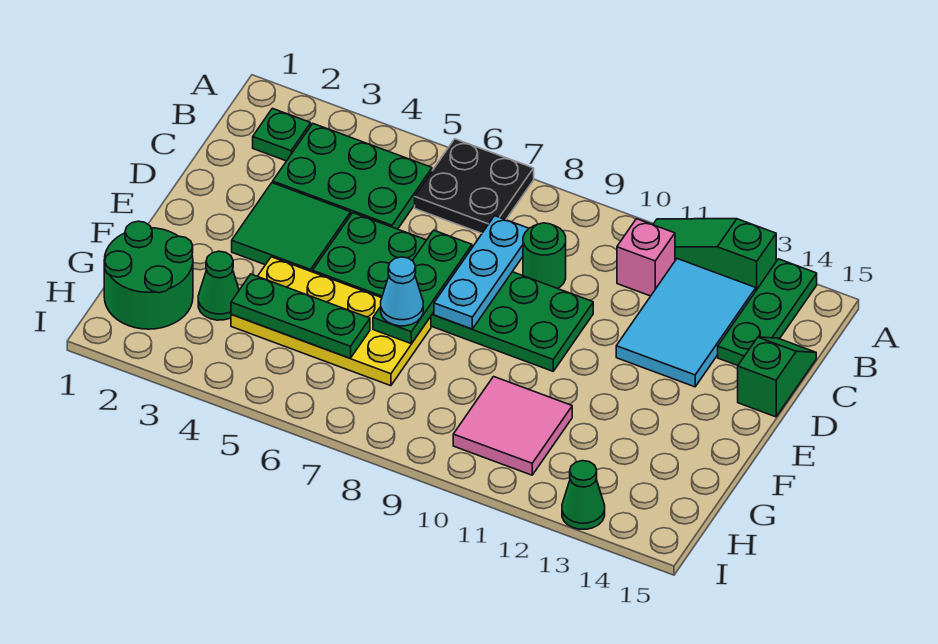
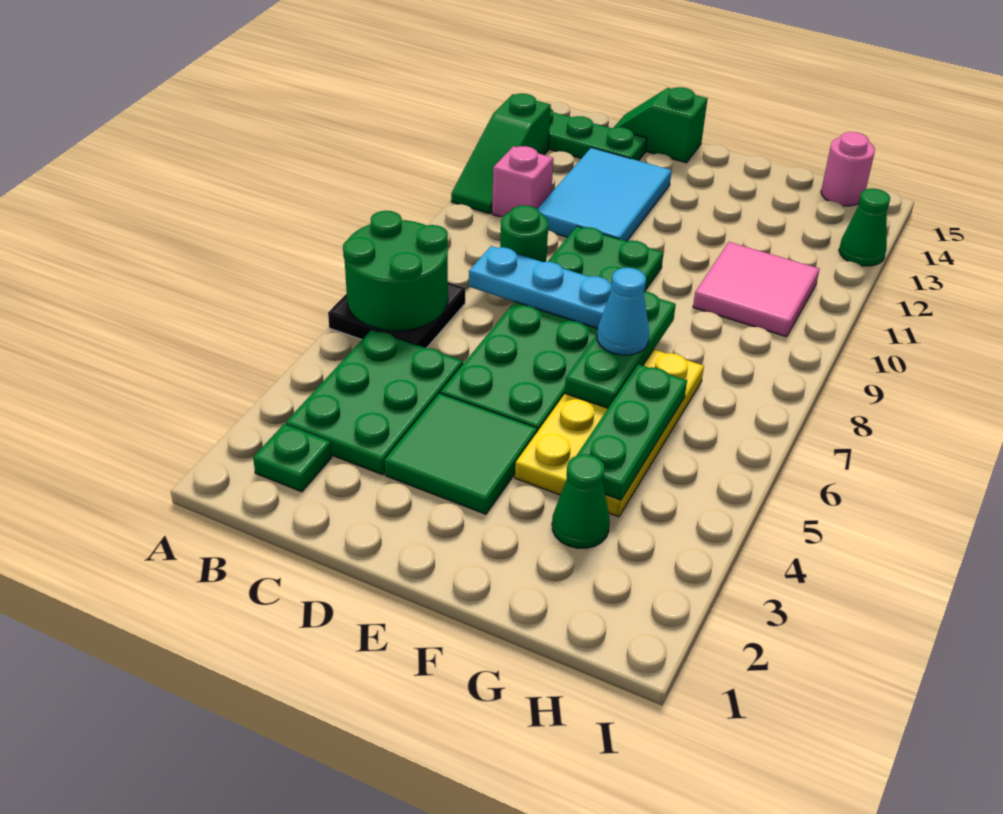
cyan 2x3 tile [616,259,756,387] -> cyan 2x3 tile turned to [538,148,672,241]
green 1x3 plate [373,230,472,344] -> green 1x3 plate turned to [565,292,676,408]
green 2x2 round brick [104,221,193,329] -> green 2x2 round brick moved to [343,211,448,331]
none -> pink 1x1 round brick [821,132,875,206]

